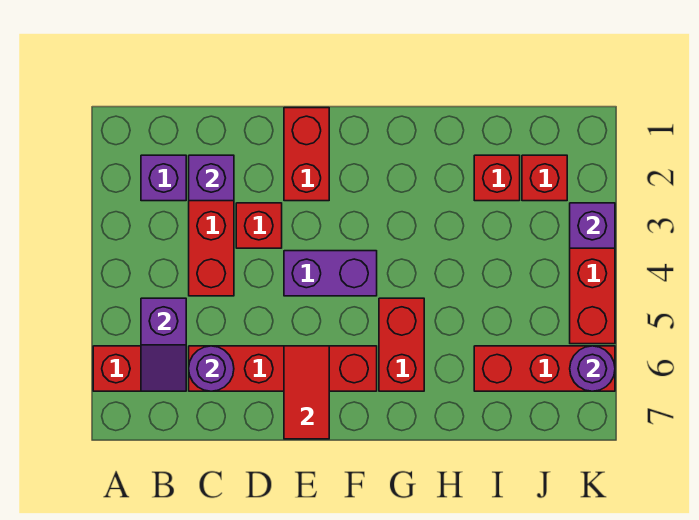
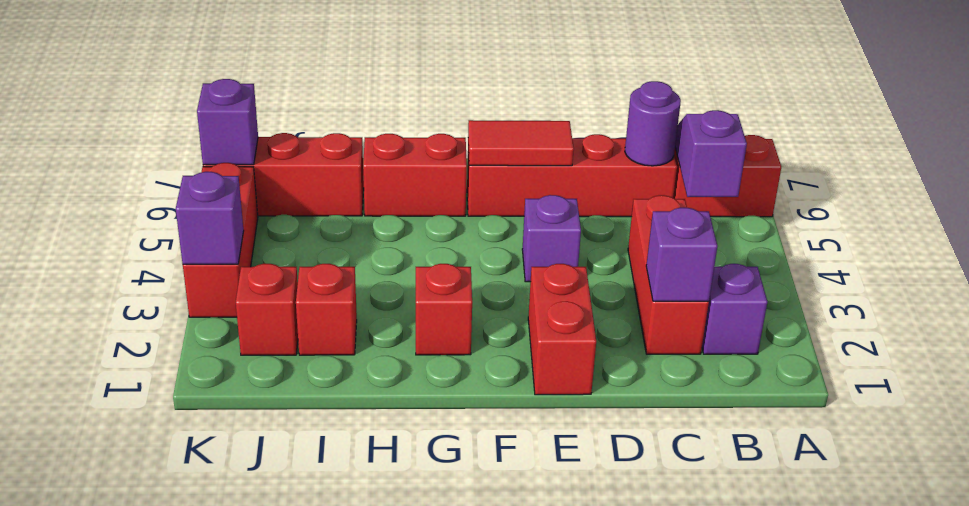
red 1x1 brick [236,203,282,248] -> red 1x1 brick moved to [416,264,472,355]
purple 1x2 brick [284,251,377,296] -> purple 1x1 brick [522,195,581,282]
red 1x2 tile [284,346,329,439] -> red 1x2 tile turned to [468,120,574,166]
red 1x2 brick [379,298,424,391] -> red 1x2 brick turned to [363,134,467,216]
purple 1x1 round brick [570,346,615,391] -> purple 1x1 brick [197,79,258,165]

